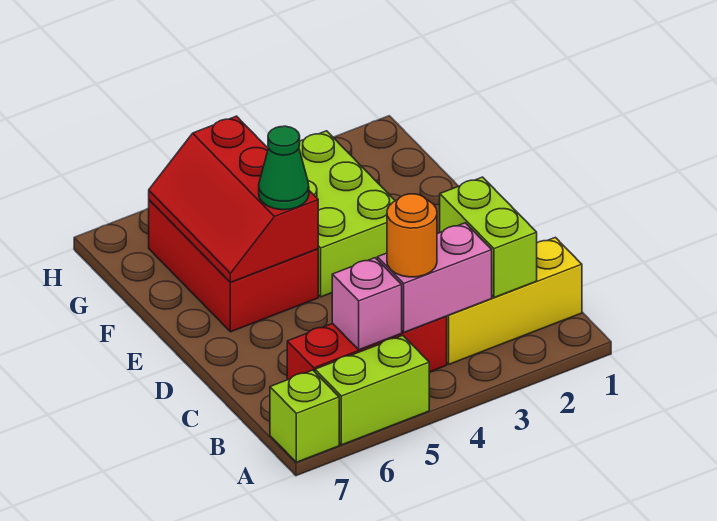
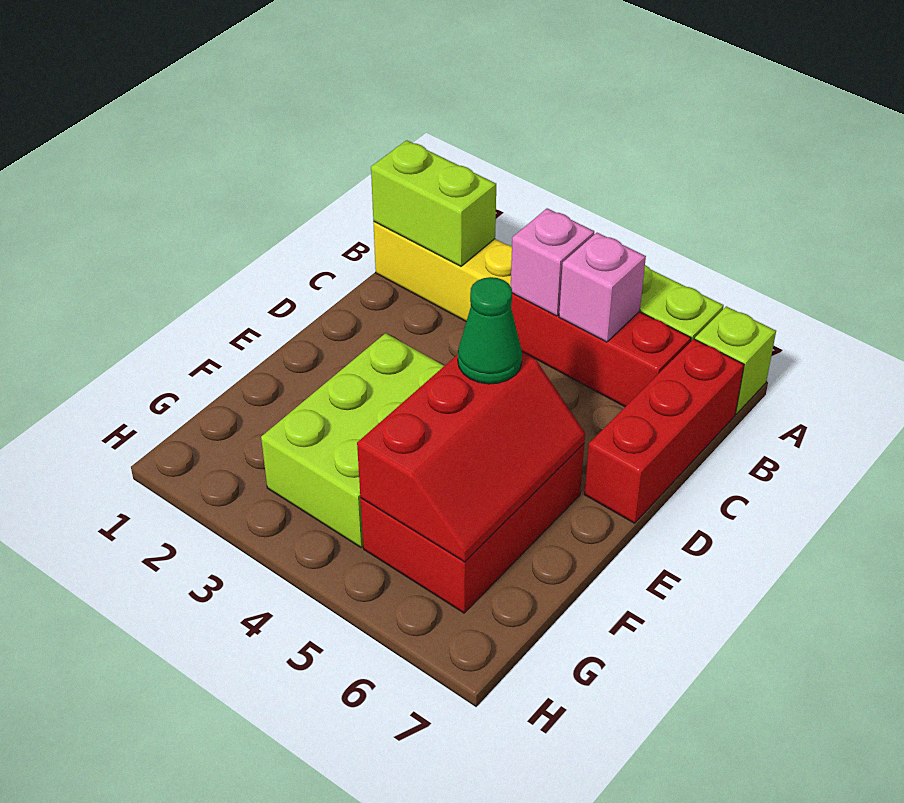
lime 1x2 brick [440,177,537,298] -> lime 1x2 brick turned to [371,140,496,266]
pink 1x2 brick [377,223,492,332] -> pink 1x1 brick [511,208,594,316]
orange 1x1 round brick [387,194,437,277] -> none
none -> red 1x3 brick [584,339,744,523]

